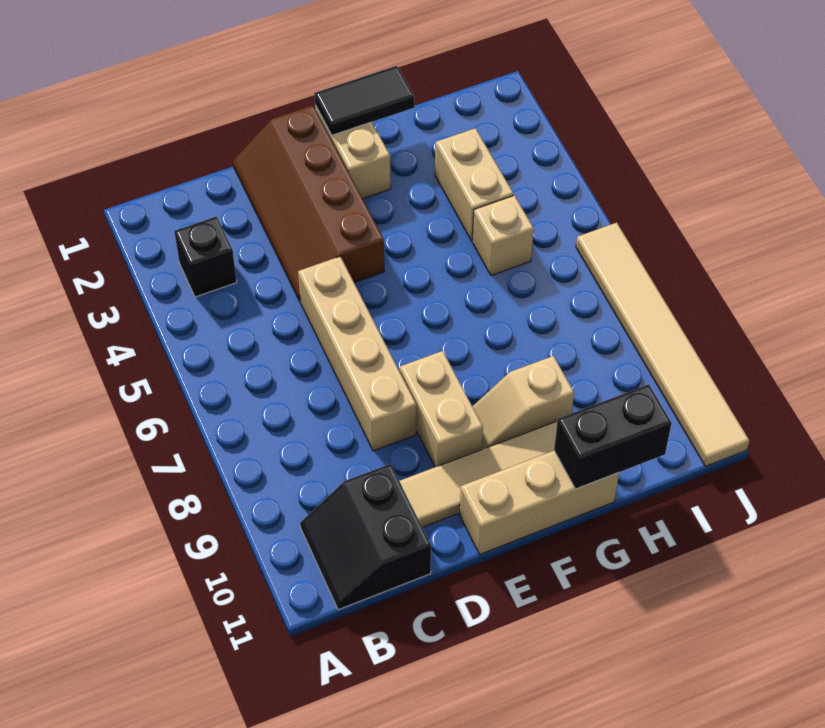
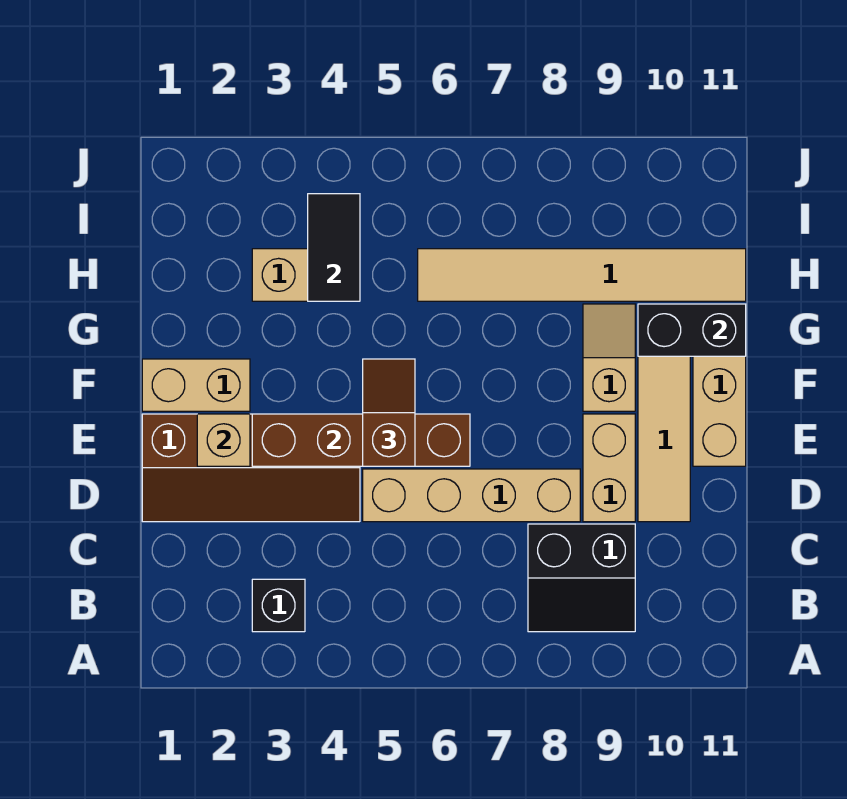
black 2x2 slope [300,464,431,610] -> black 2x2 slope moved to [528,524,635,632]
none -> brown 1x4 brick [252,414,470,466]
none -> brown 1x2 slope [363,359,415,466]
tan 1x2 brick [400,351,483,467] -> tan 1x2 brick turned to [583,414,635,522]
black 1x2 tile [314,66,414,135] -> black 1x2 tile moved to [308,194,360,301]
tan 1x2 slope [472,356,574,449] -> tan 1x2 slope turned to [583,304,635,411]
black 1x2 brick [554,384,672,489] -> black 1x2 brick turned to [638,304,746,356]
tan 1x1 brick [472,195,534,276] -> tan 1x1 brick moved to [197,414,250,466]
tan 1x6 tile [576,223,749,466] -> tan 1x6 tile moved to [418,249,746,301]

